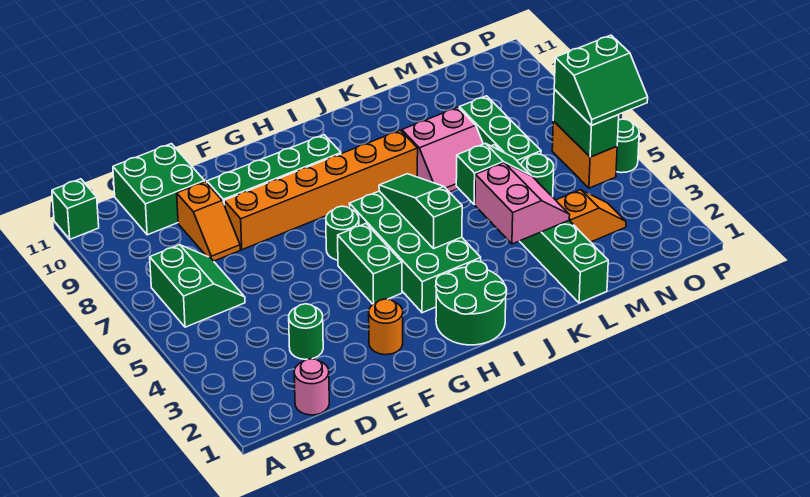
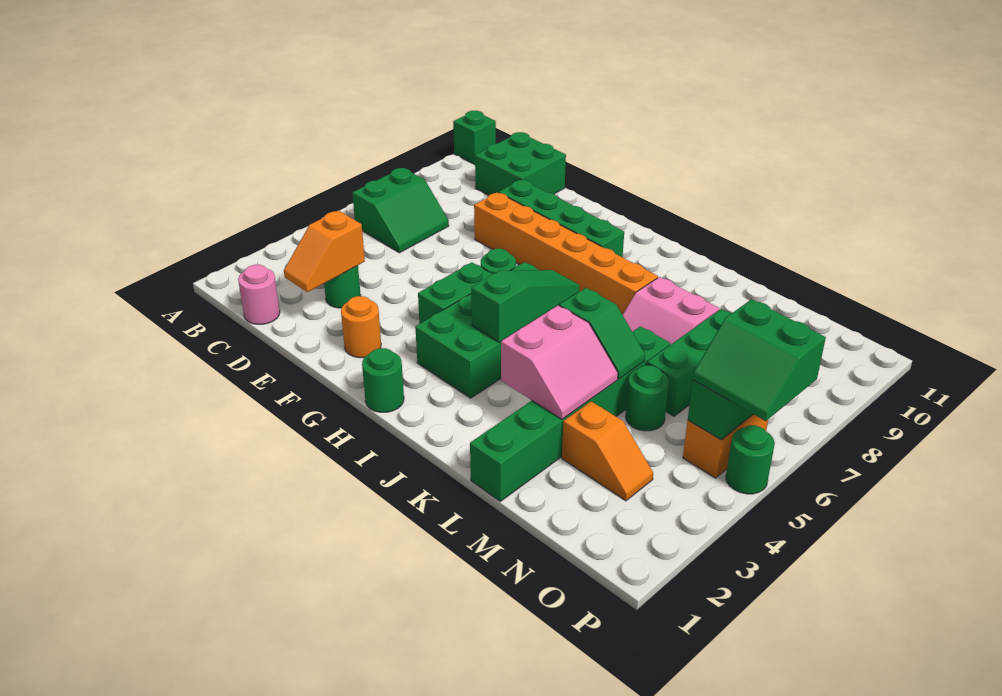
orange 1x2 slope [177,182,240,261] -> orange 1x2 slope moved to [284,210,365,292]
green 2x2 round brick [436,261,507,345] -> green 1x1 round brick [362,348,404,412]

